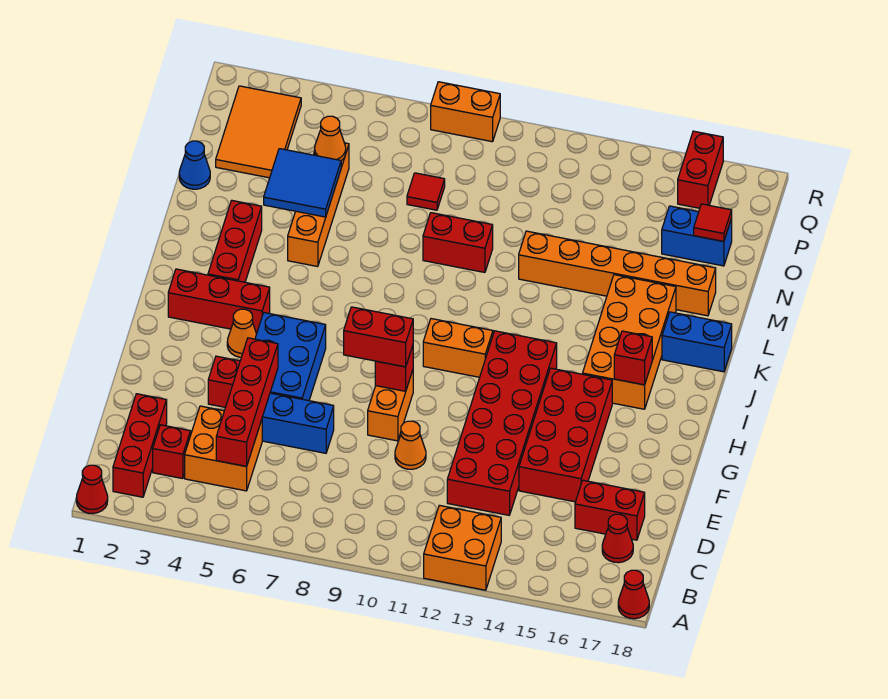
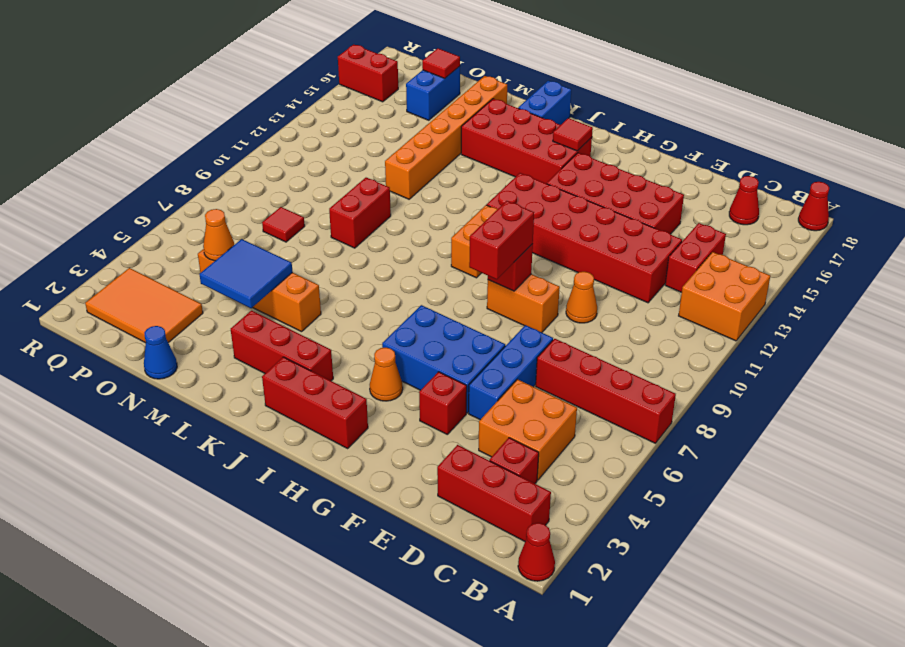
red 1x4 brick [216,338,278,466] -> red 1x4 brick moved to [536,339,676,443]
red 1x2 brick [575,480,645,540] -> red 1x2 brick moved to [665,223,726,292]
red 1x3 brick [168,269,270,334] -> red 1x3 brick turned to [262,357,368,448]
orange 2x4 brick [583,275,676,409] -> red 2x4 brick [461,99,592,184]
red 1x1 brick [614,331,652,385] -> red 1x1 tile [553,118,593,151]
orange 1x2 brick [431,82,500,142] -> none

